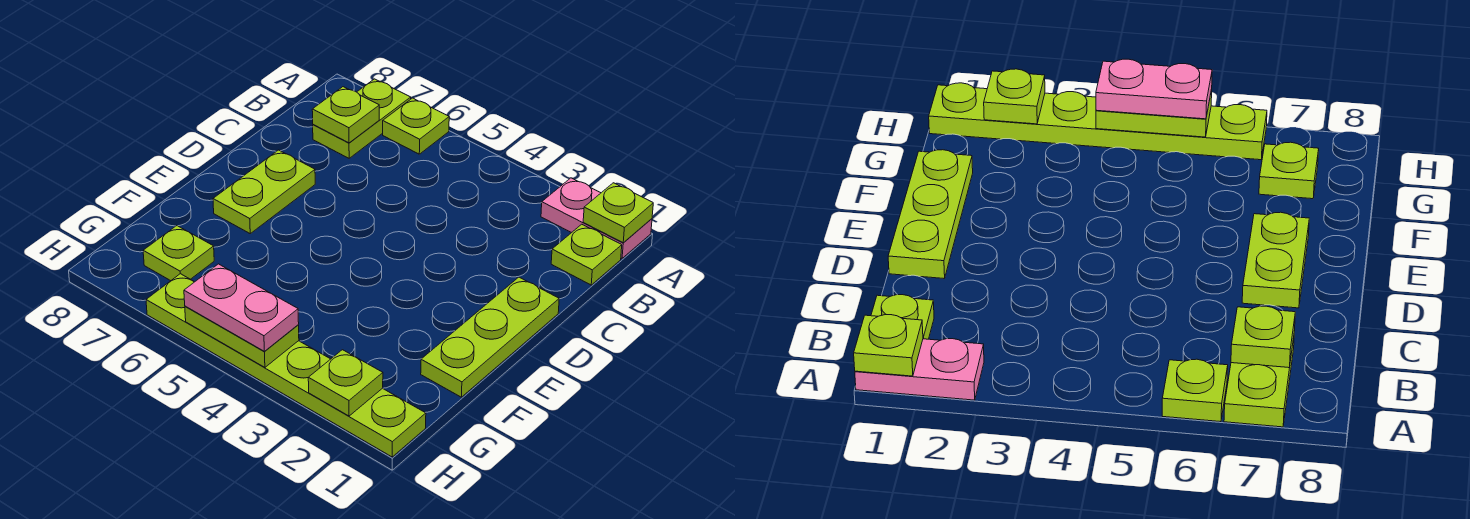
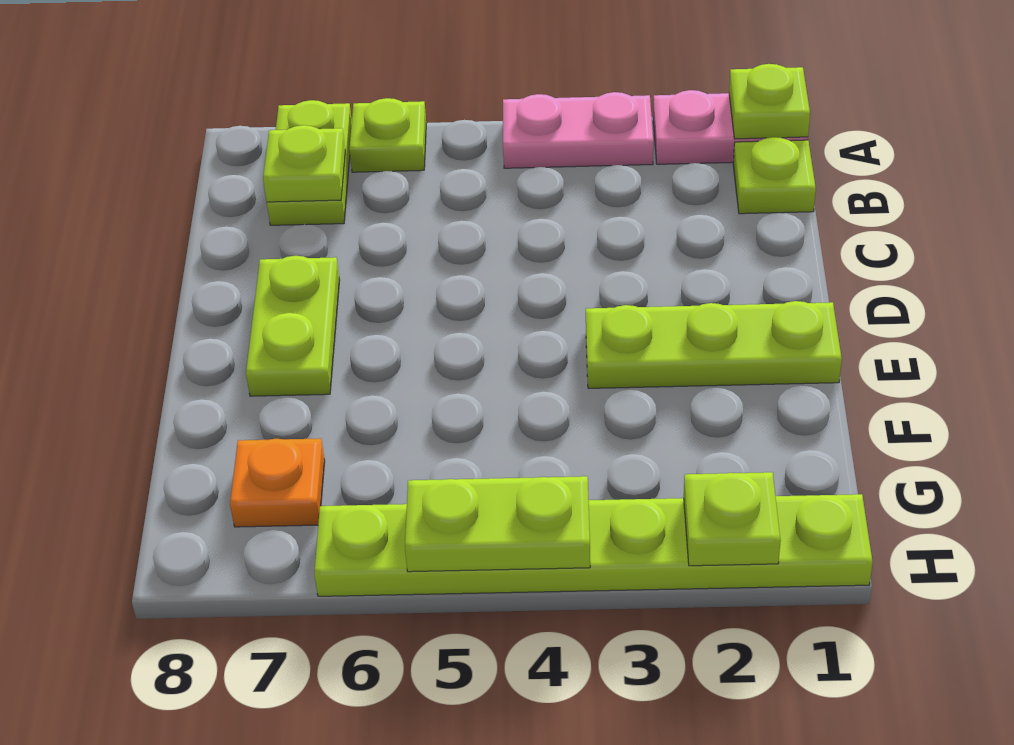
lime 1x3 plate [421,277,559,397] -> lime 1x3 plate turned to [586,301,842,388]
lime 1x1 plate [143,226,214,281] -> orange 1x1 plate [230,438,325,527]
pink 1x2 plate [184,264,299,351] -> pink 1x2 plate moved to [503,92,653,168]

